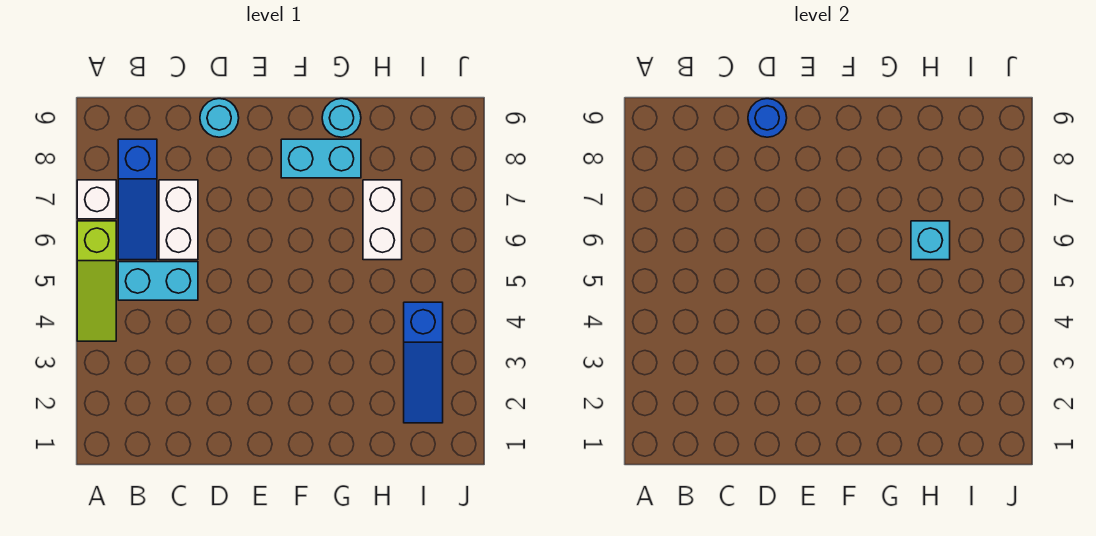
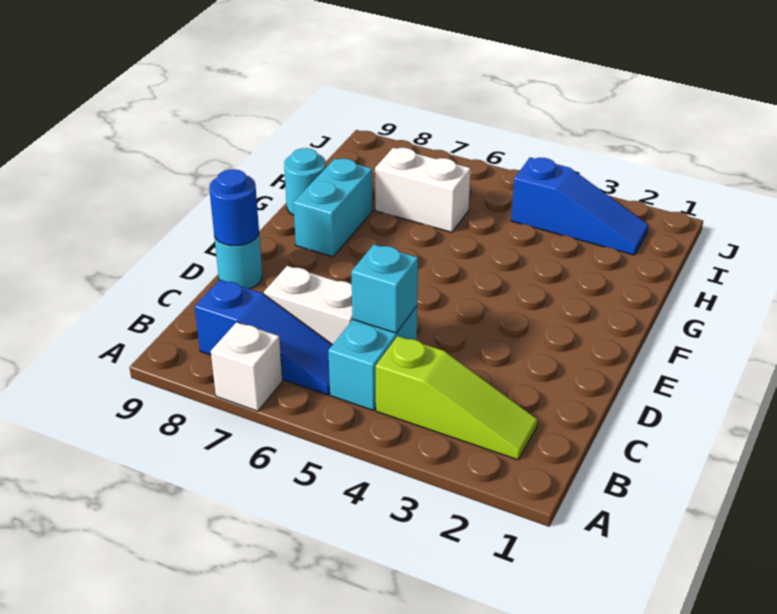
lime 1x3 slope [77,221,116,341] -> lime 1x3 slope moved to [376,336,538,460]
cyan 1x1 brick [911,221,950,260] -> cyan 1x1 brick moved to [351,245,418,333]

